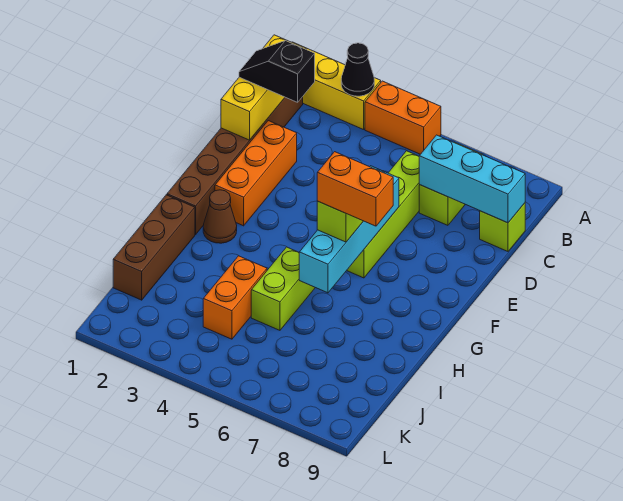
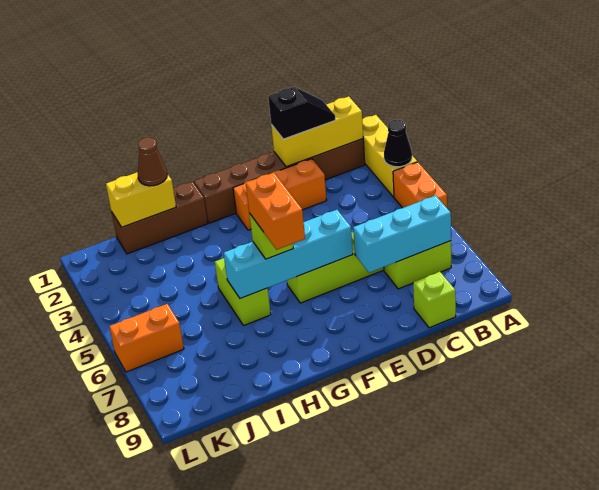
black 1x2 slope [239,41,315,102] -> black 1x2 slope turned to [268,87,335,139]
cyan 1x3 brick [419,135,525,223] -> cyan 1x3 brick turned to [353,195,451,273]
brown 1x1 cone [203,190,237,243] -> brown 1x1 cone moved to [138,137,167,186]
lime 1x2 brick [251,247,315,330] -> lime 1x2 brick turned to [215,258,271,326]
none -> yellow 1x2 brick [106,172,176,227]
orange 1x2 brick [203,256,267,339] -> orange 1x2 brick moved to [109,304,184,372]

